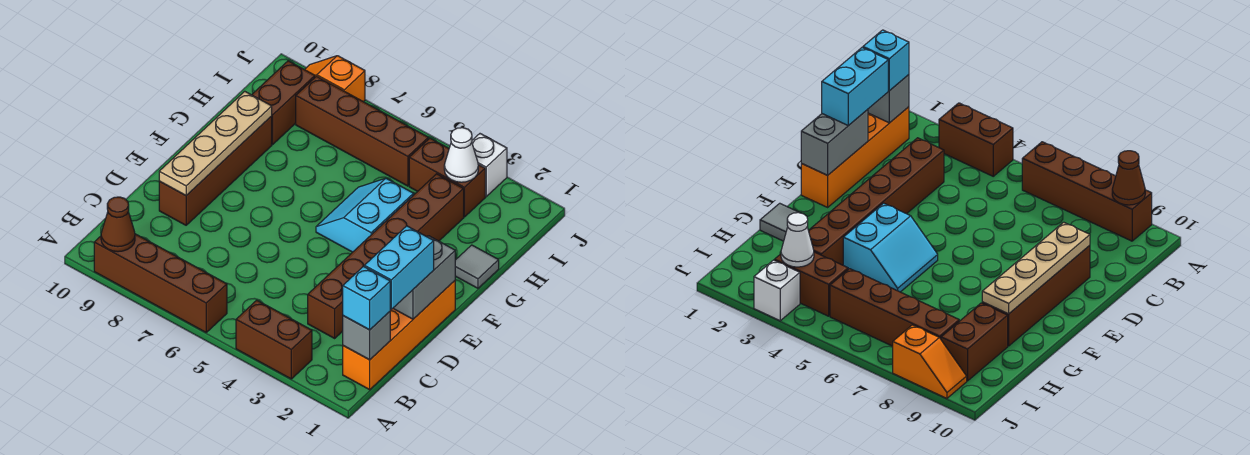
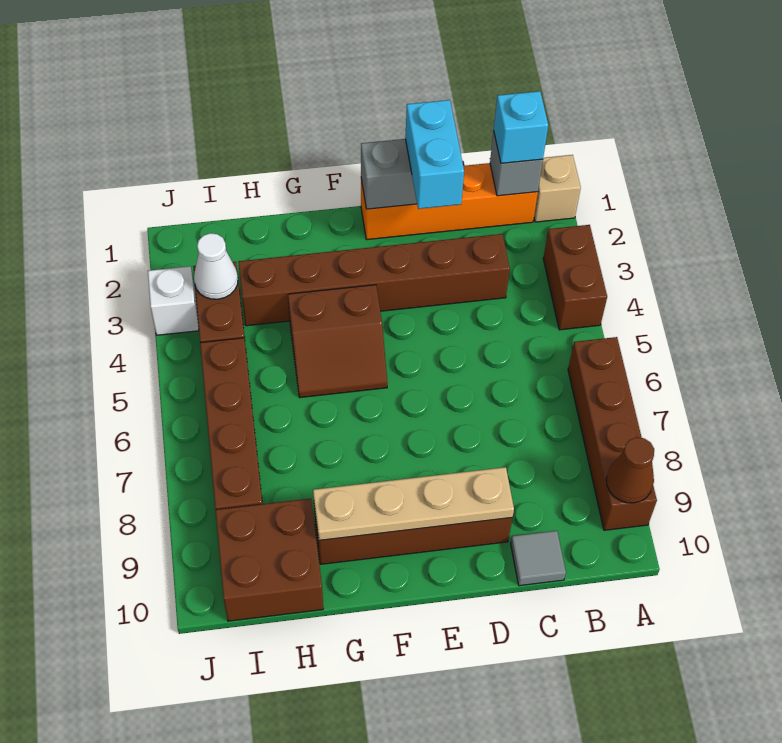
none -> tan 1x1 brick [534,155,581,222]
cyan 1x2 brick [364,226,434,309] -> cyan 1x2 brick turned to [405,100,464,209]
cyan 2x2 slope [316,178,414,252] -> brown 2x2 slope [288,285,387,397]
grey 1x1 tile [455,245,499,288] -> grey 1x1 tile moved to [511,531,566,586]
brown 1x2 brick [252,61,315,144] -> brown 2x2 brick [215,499,323,621]
orange 1x2 slope [304,56,365,102] -> none

